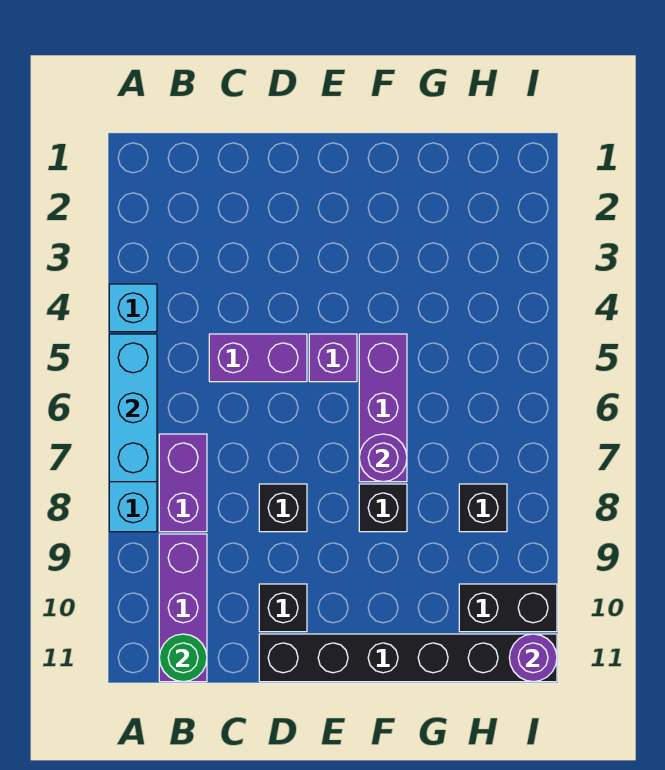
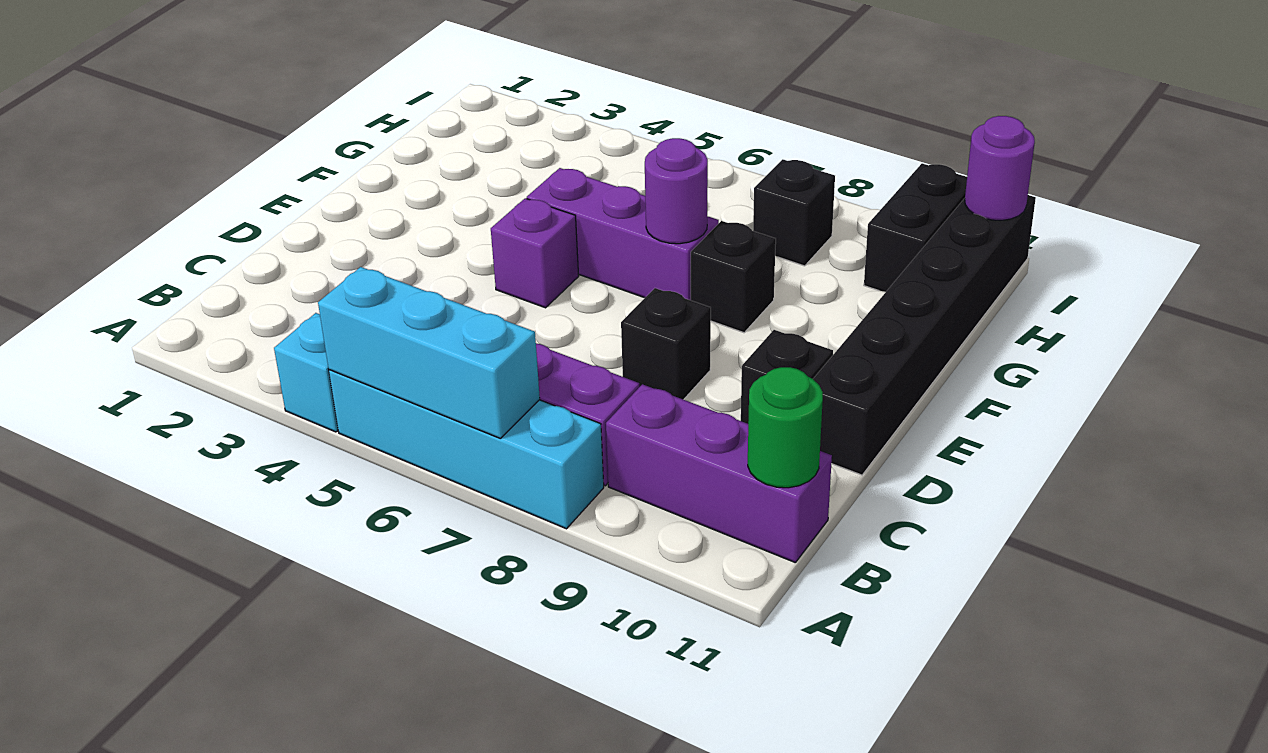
purple 1x2 brick [209,334,307,382] -> none

